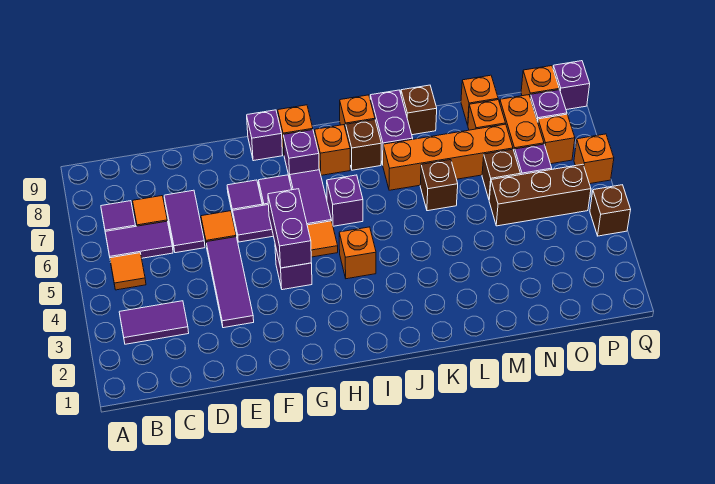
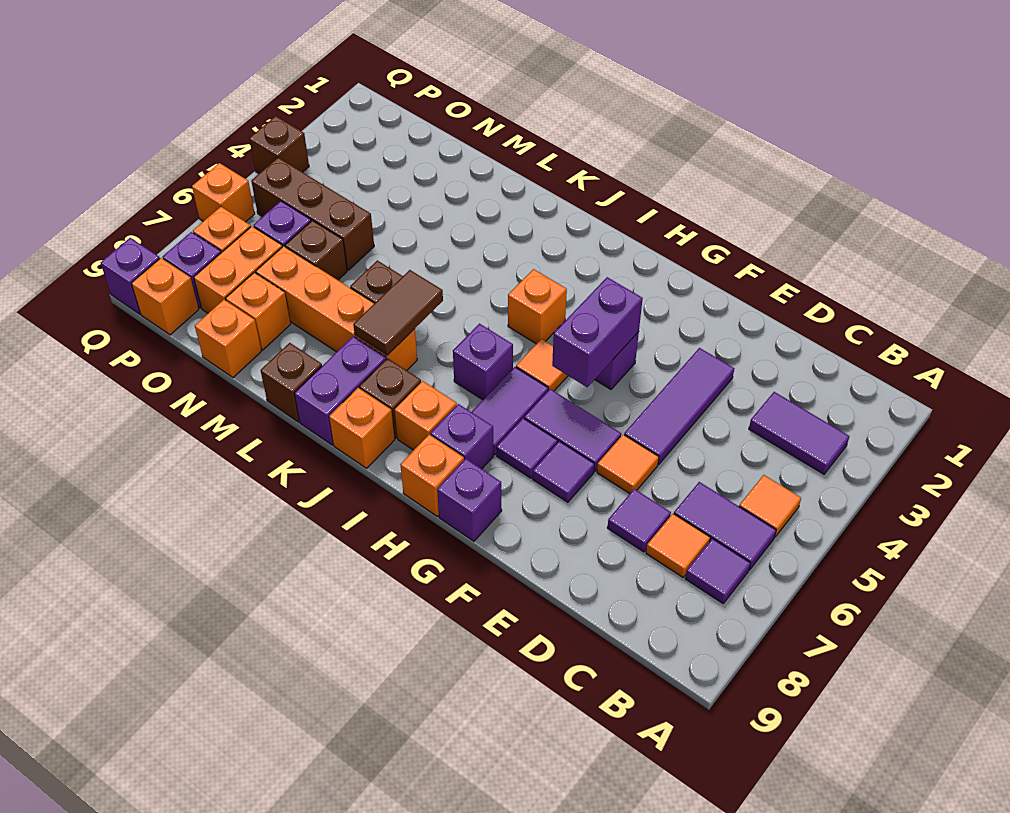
purple 1x2 tile [164,190,205,253] -> purple 1x1 tile [607,489,671,552]
none -> brown 1x2 tile [353,270,443,355]

